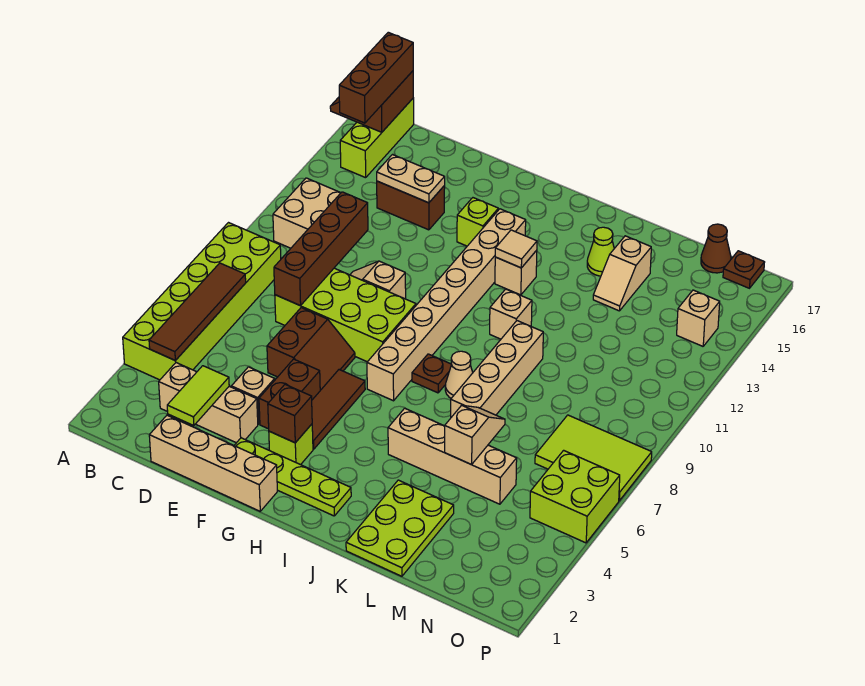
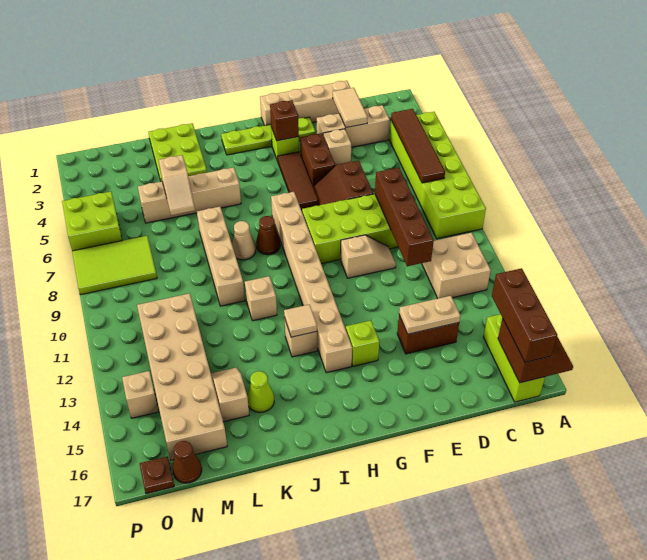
lime 1x2 tile [167,366,229,426] -> tan 1x2 tile [333,88,367,128]
brown 1x1 plate [412,354,452,393] -> brown 1x1 cone [256,216,280,255]
none -> tan 2x6 brick [137,293,227,460]

